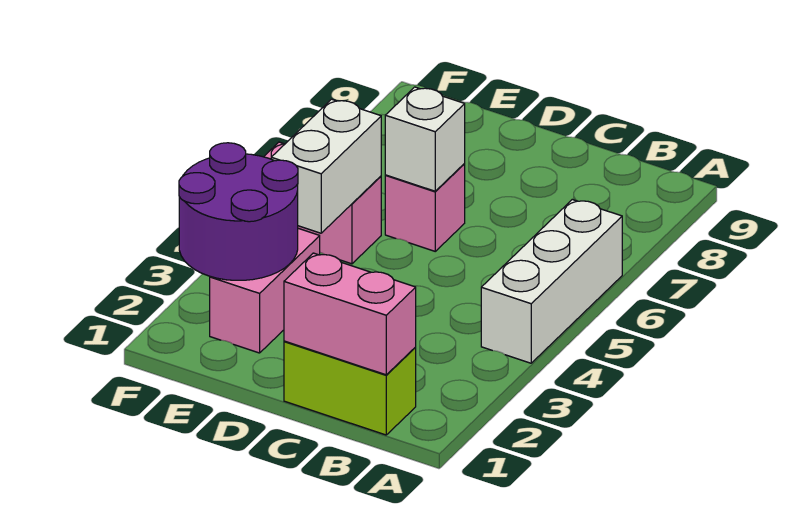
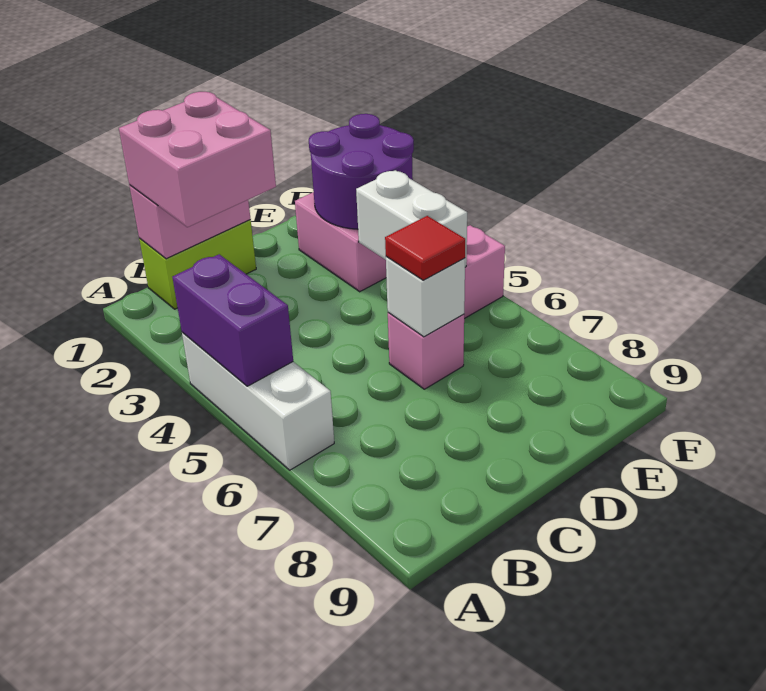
none -> purple 1x2 brick [173,254,293,386]
none -> pink 2x2 brick [119,92,276,227]
none -> red 1x1 tile [385,216,465,280]

